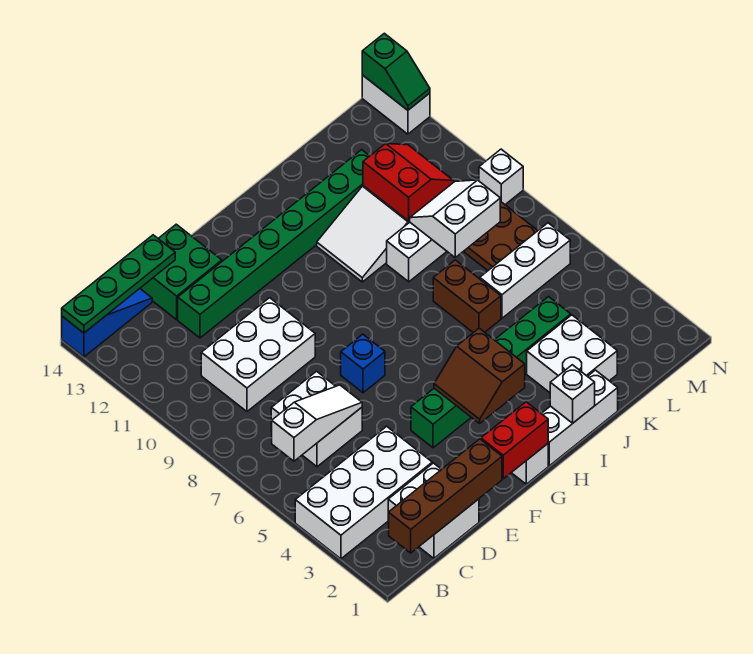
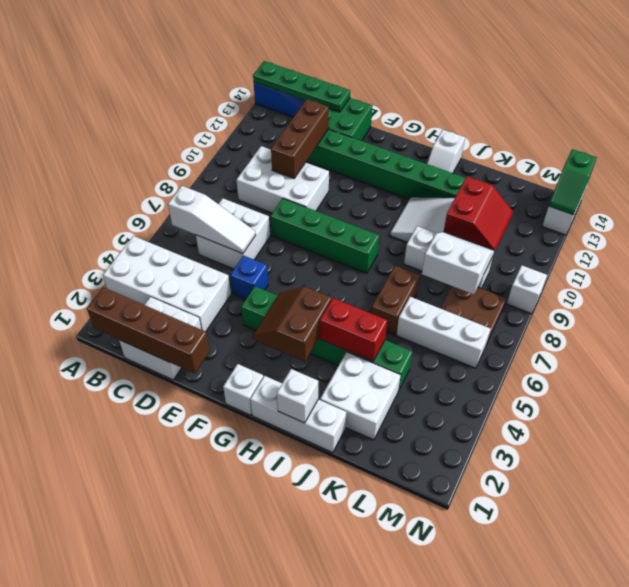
none -> brown 1x3 brick [271,99,329,178]
none -> green 1x4 brick [271,198,379,273]
red 1x2 brick [481,402,548,479] -> red 1x2 brick moved to [320,298,387,362]
blue 1x1 brick [341,334,385,393] -> blue 1x1 brick moved to [230,255,268,299]
none -> white 1x2 slope [427,130,465,173]

